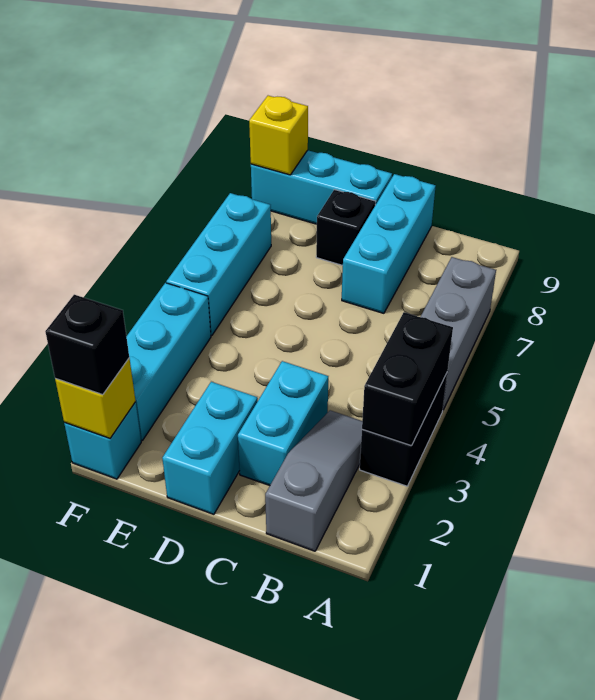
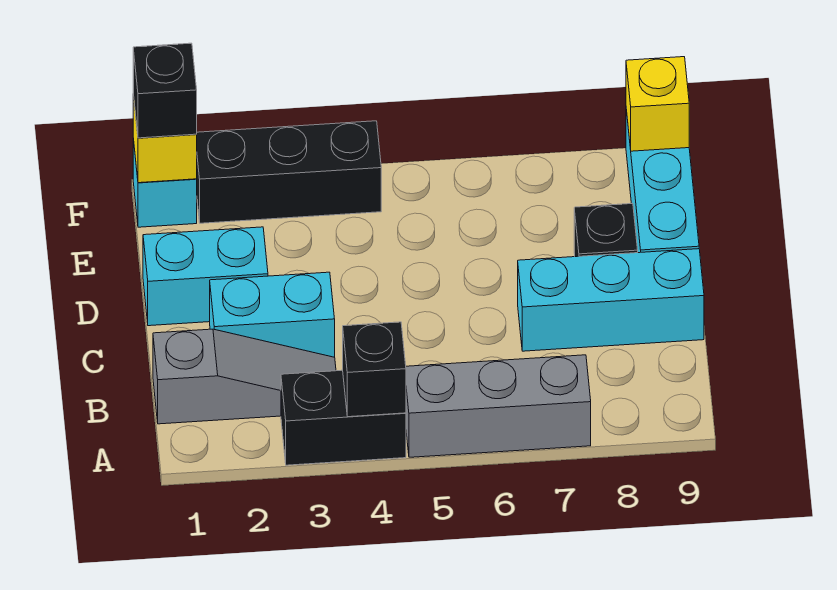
black 1x2 brick [362,312,453,446] -> black 1x1 brick [343,322,406,417]
cyan 1x3 brick [126,283,211,441] -> black 1x3 brick [196,121,381,223]
cyan 1x3 brick [166,193,271,336] -> none

